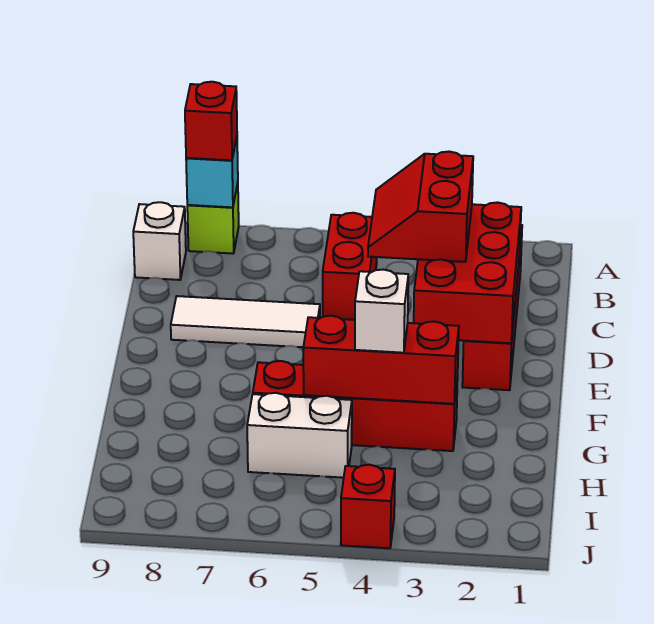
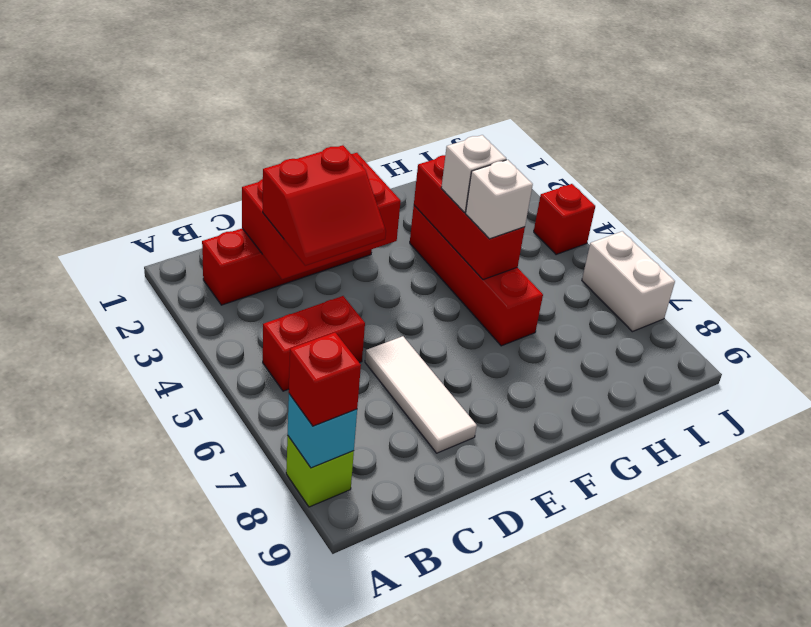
white 1x1 brick [133,202,186,280] -> white 1x1 brick moved to [466,160,533,239]
white 1x2 brick [247,393,352,478] -> white 1x2 brick moved to [582,231,675,332]

